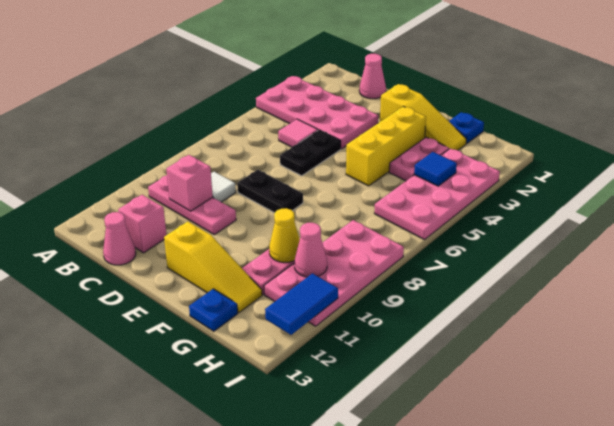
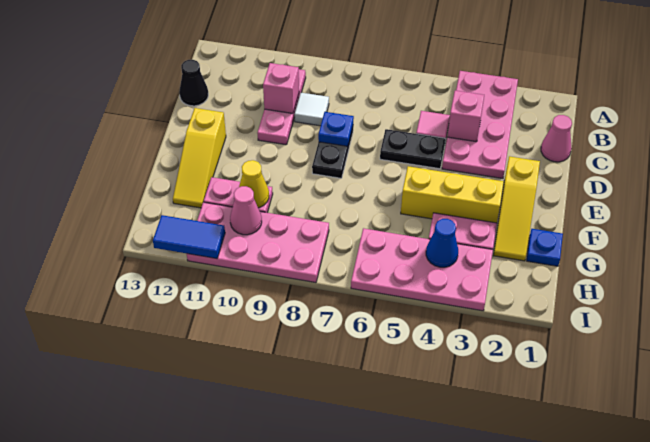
pink 1x1 brick [118,195,167,253] -> pink 1x1 brick moved to [447,91,484,142]
pink 1x1 cone [103,212,136,265] -> black 1x1 cone [179,60,208,106]
blue 1x1 plate [189,289,238,331] -> blue 1x1 plate moved to [318,112,354,146]
blue 1x1 tile [414,152,457,186] -> blue 1x1 cone [426,219,458,267]

